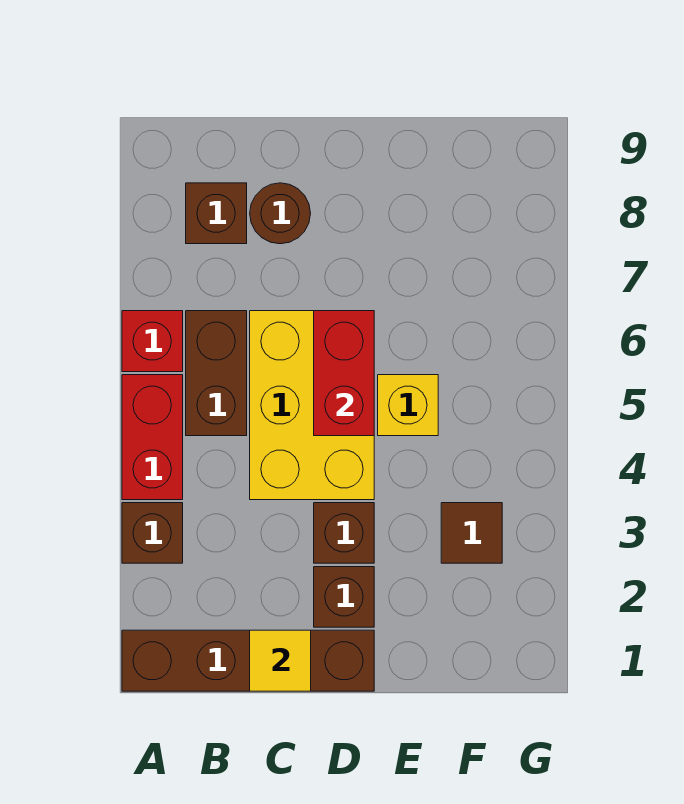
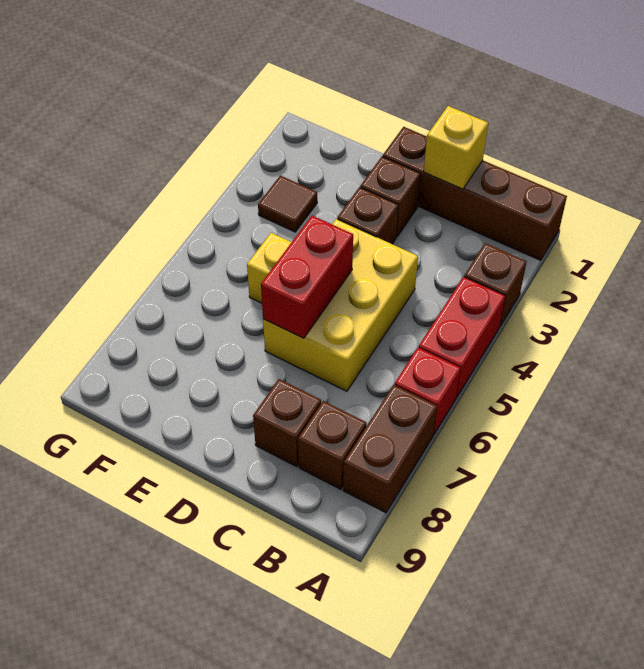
brown 1x2 brick [186,311,247,436] -> brown 1x2 brick moved to [343,385,437,513]
yellow 1x1 tile [250,630,311,691] -> yellow 1x1 brick [424,106,488,189]
brown 1x1 round brick [250,183,311,244] -> brown 1x1 brick [253,379,321,466]

